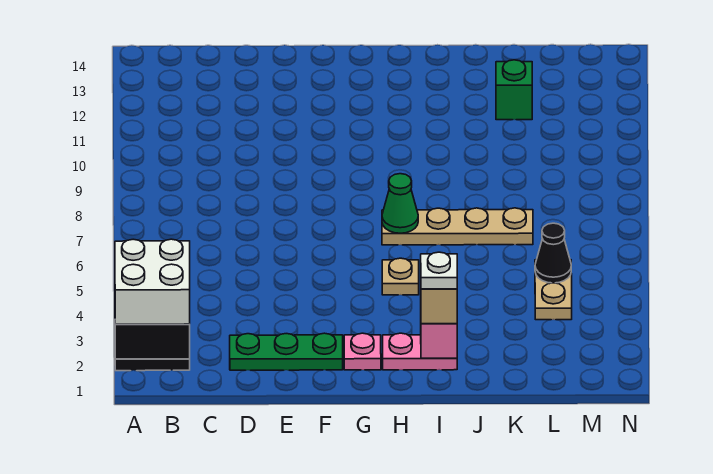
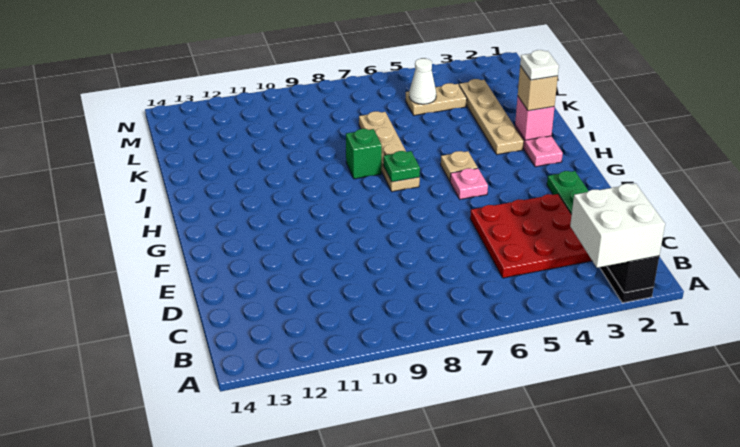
none -> red 3x3 plate [470,194,592,278]
pink 1x1 plate [344,333,381,370] -> pink 1x1 plate moved to [450,168,488,199]
green 1x1 cone [382,174,418,233] -> green 1x1 plate [383,151,420,182]
none -> tan 1x4 plate [459,79,524,155]
green 1x1 brick [496,60,532,120] -> green 1x1 brick moved to [346,129,382,179]
black 1x1 cone [535,223,571,283] -> white 1x1 cone [409,58,436,104]

